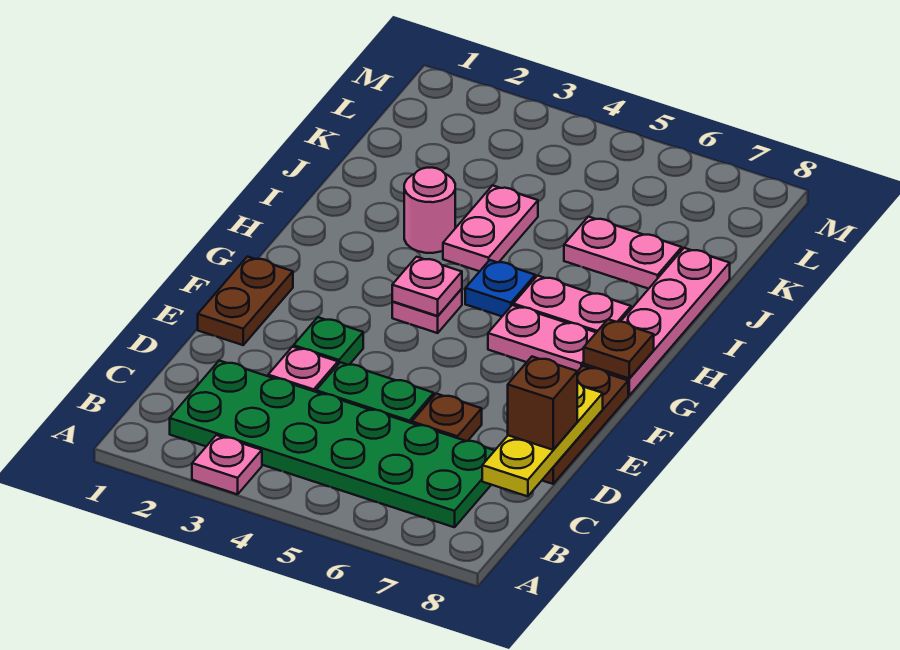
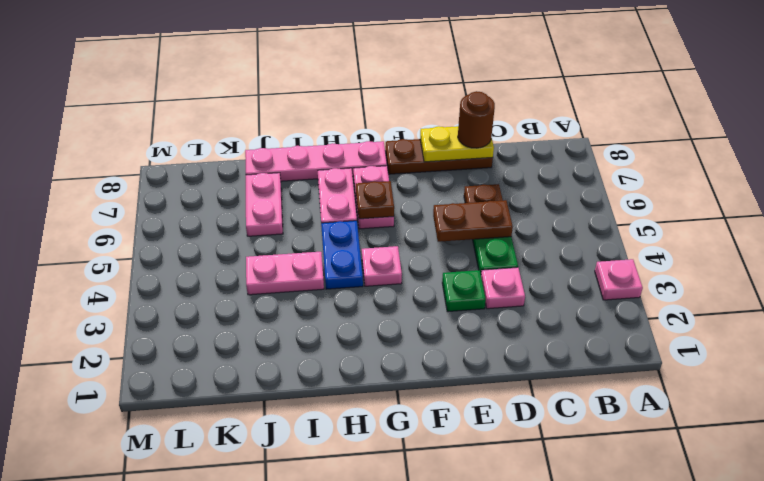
green 2x6 plate [170,361,495,527] -> none
yellow 1x3 plate [482,383,603,496] -> yellow 1x2 plate [420,126,494,162]
brown 1x1 brick [508,357,577,450] -> brown 1x1 round brick [458,91,495,148]
brown 1x2 plate [198,257,293,345] -> brown 1x2 plate moved to [433,200,513,242]
pink 1x1 plate [392,257,462,316] -> none
brown 1x1 plate [584,319,654,378] -> brown 1x1 plate moved to [356,181,394,219]
blue 1x1 plate [465,260,535,316] -> blue 1x2 plate [321,221,363,289]
pink 1x1 round brick [404,168,455,253] -> none

